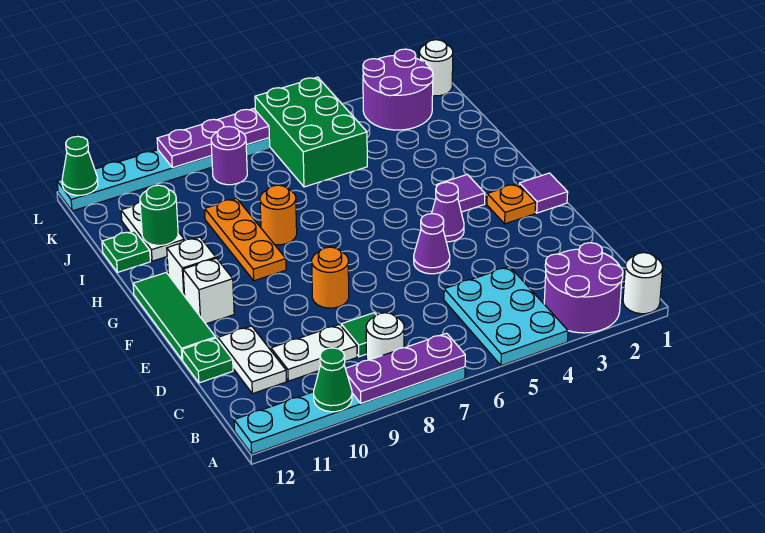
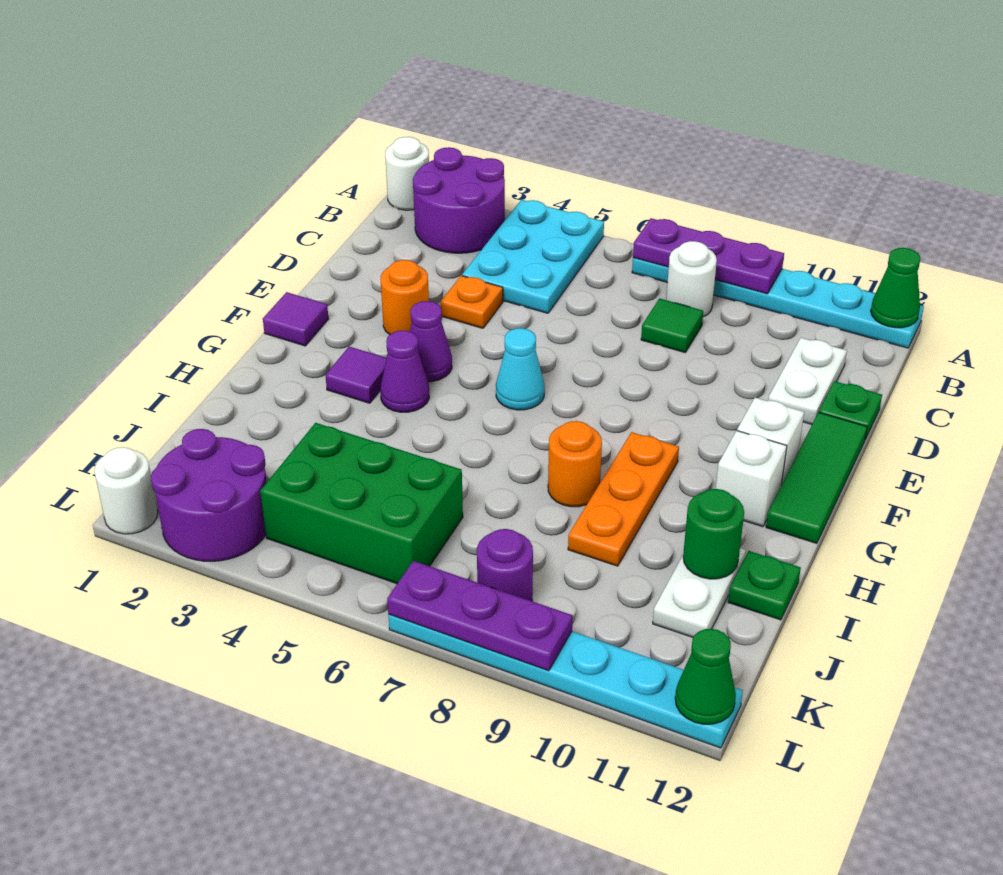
green 1x1 cone [314,348,352,412] -> green 1x1 cone moved to [871,248,920,328]
white 1x2 plate [271,325,357,381] -> none
purple 1x1 cone [414,214,450,274] -> purple 1x1 cone moved to [380,331,429,412]
orange 1x1 round brick [312,247,349,308] -> orange 1x1 round brick moved to [381,260,429,335]
orange 1x1 plate [487,184,536,224] -> orange 1x1 plate moved to [441,276,503,328]
none -> cyan 1x1 cone [496,328,545,410]
green 2x3 brick [255,77,367,187] -> green 2x3 brick turned to [260,423,463,584]

